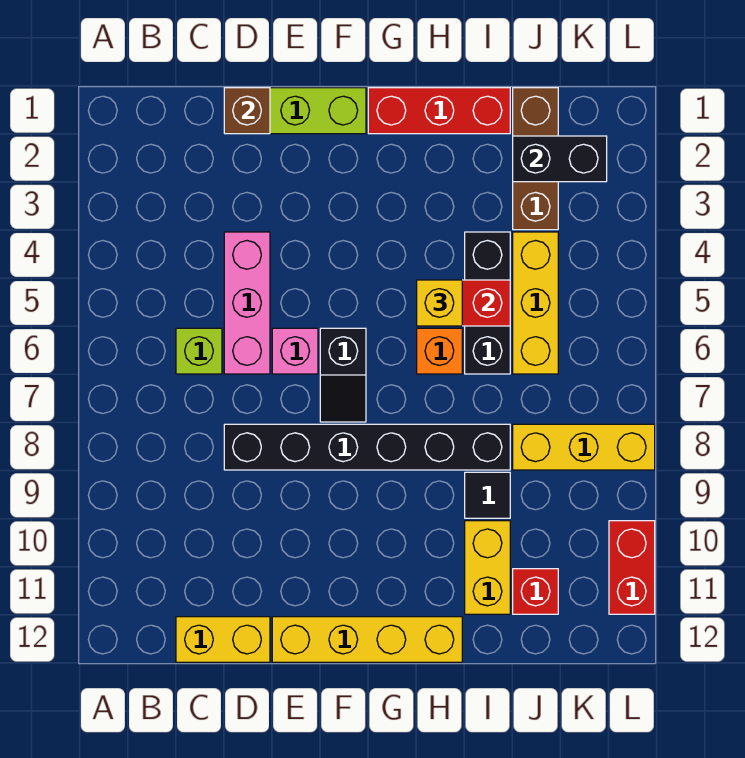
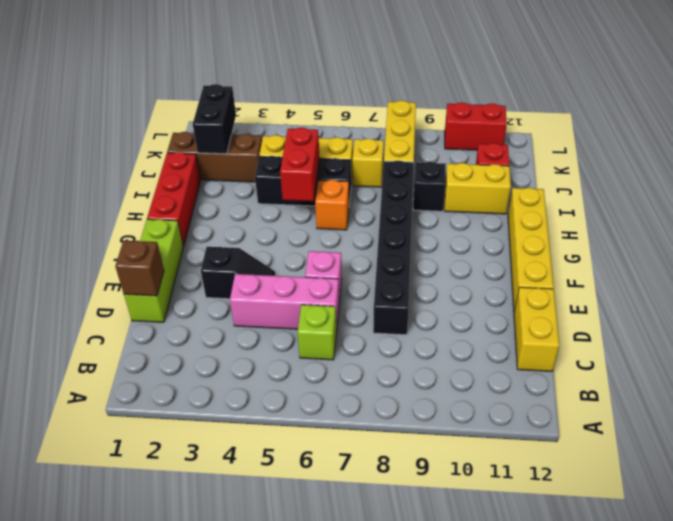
black 1x2 slope [320,328,366,422] -> black 1x2 slope moved to [201,247,275,299]
yellow 1x1 brick [417,280,462,326] -> yellow 1x1 brick moved to [352,138,384,187]
black 1x1 tile [465,472,510,518] -> black 1x1 brick [413,162,446,211]

